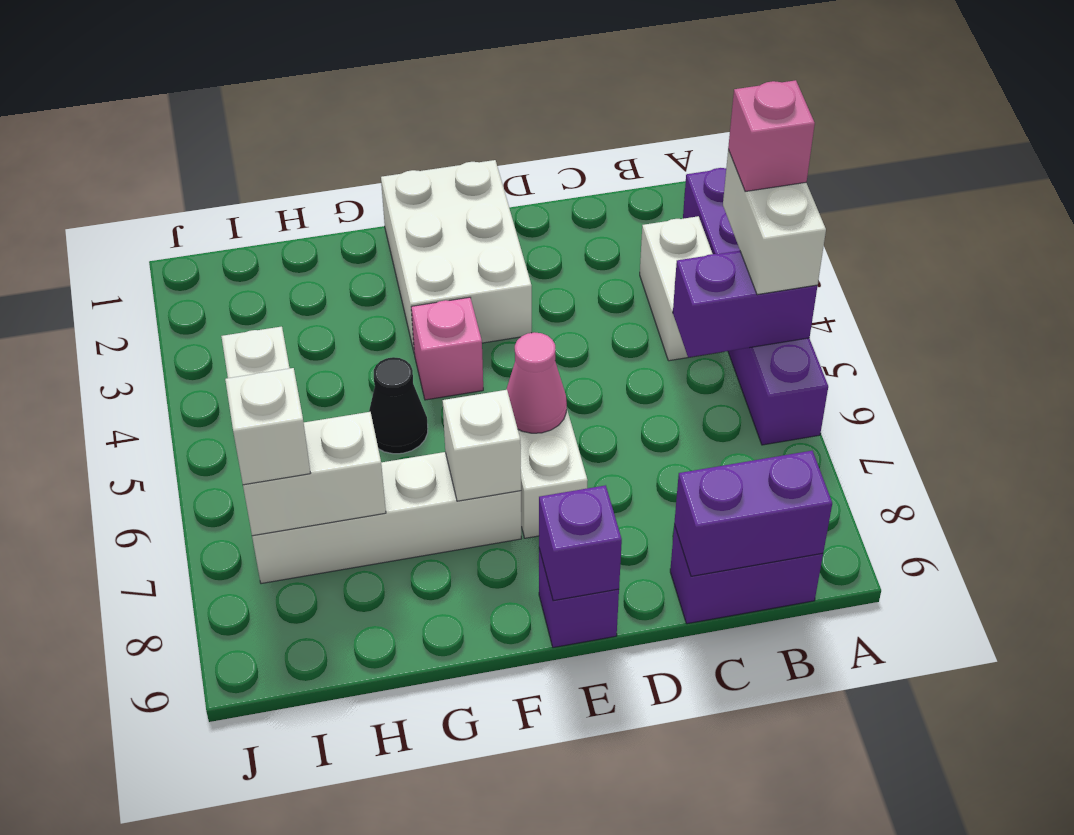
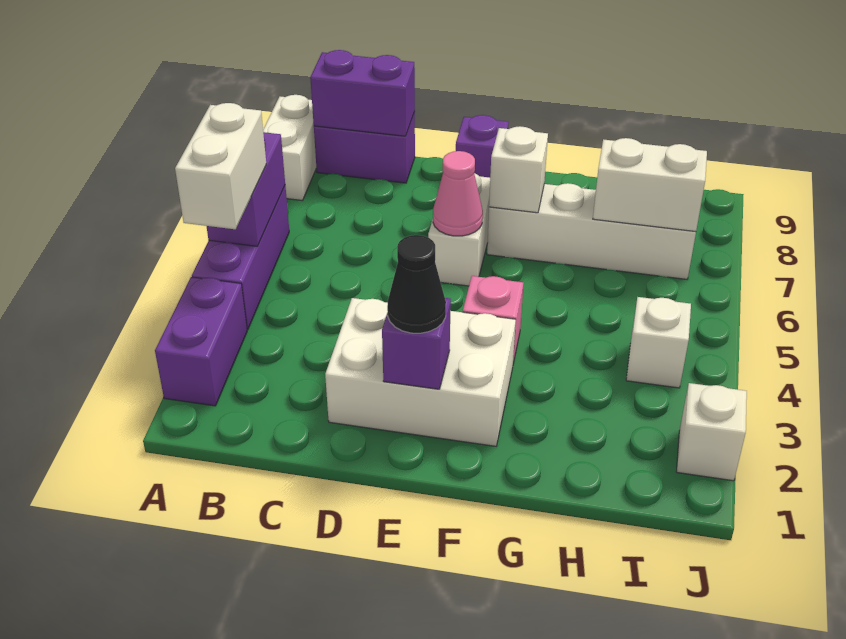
pink 1x1 brick [728,80,815,191] -> none
purple 1x2 brick [673,251,817,357] -> purple 1x2 brick turned to [207,132,285,246]
white 1x2 brick [640,216,720,361] -> white 1x2 brick moved to [263,95,316,201]
white 2x3 brick [381,160,532,351] -> white 2x3 brick turned to [325,298,516,446]
purple 1x1 brick [539,485,622,601] -> purple 1x1 brick moved to [382,298,451,389]
black 1x1 cone [369,357,428,454] -> black 1x1 cone moved to [387,235,446,333]
white 1x1 brick [225,368,310,485] -> white 1x1 brick moved to [677,383,747,481]

